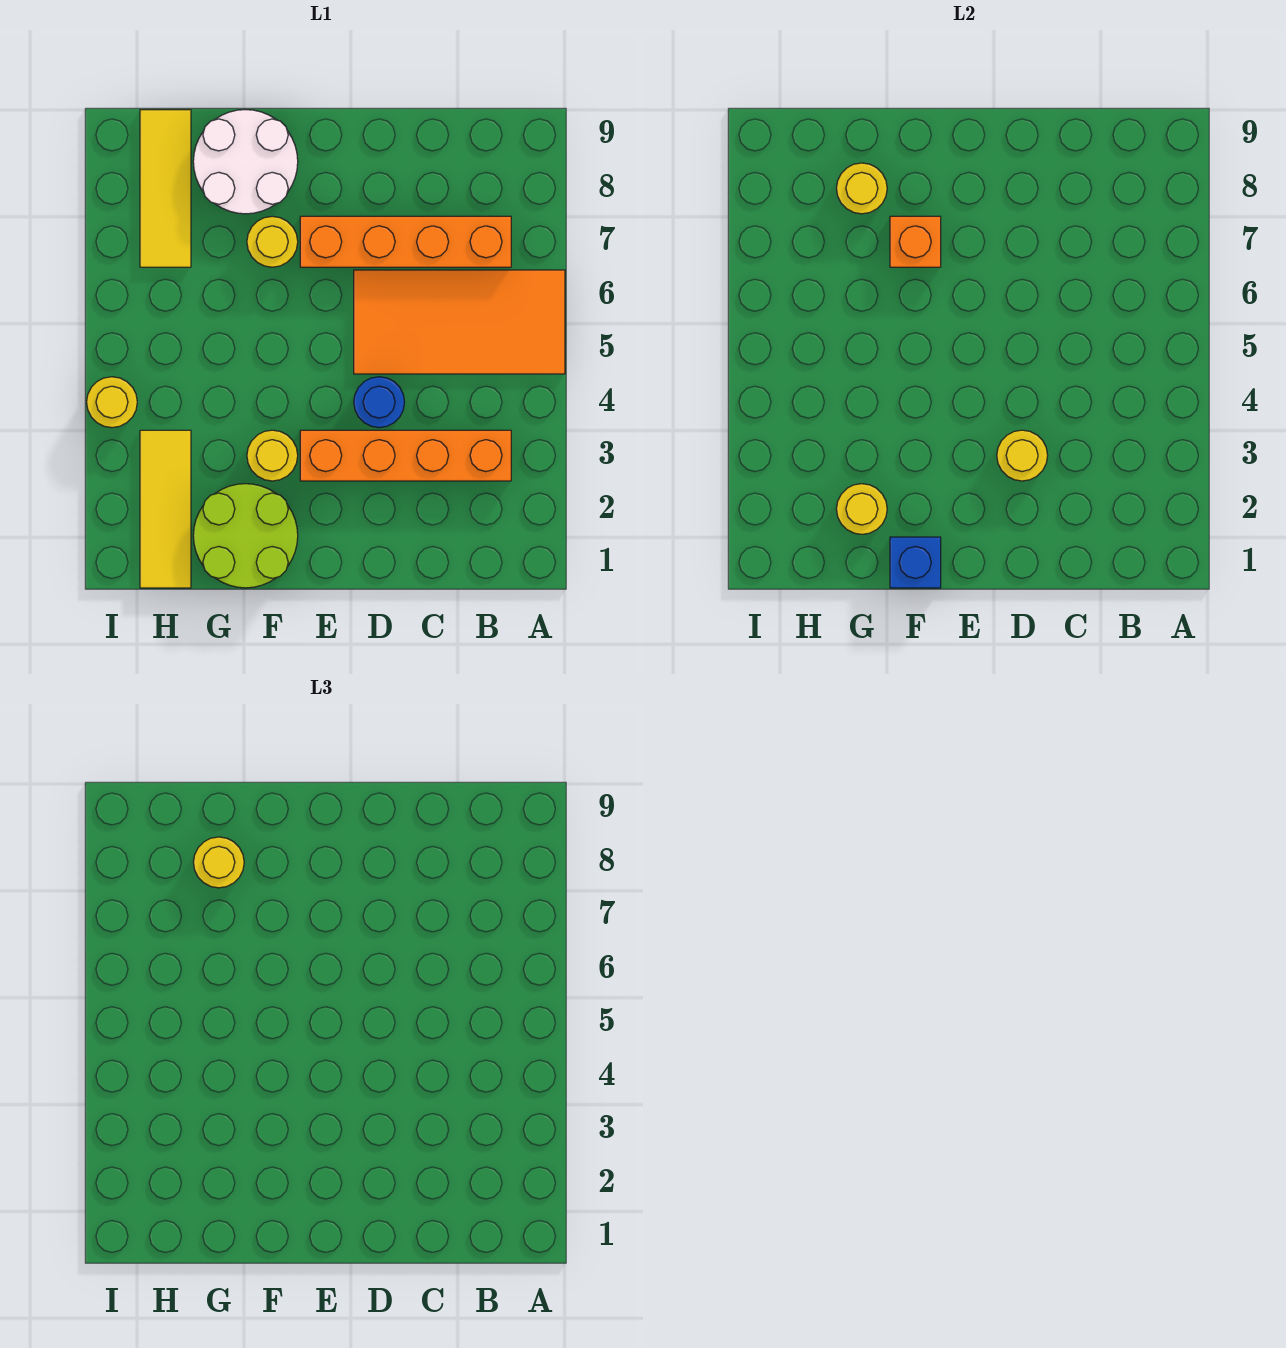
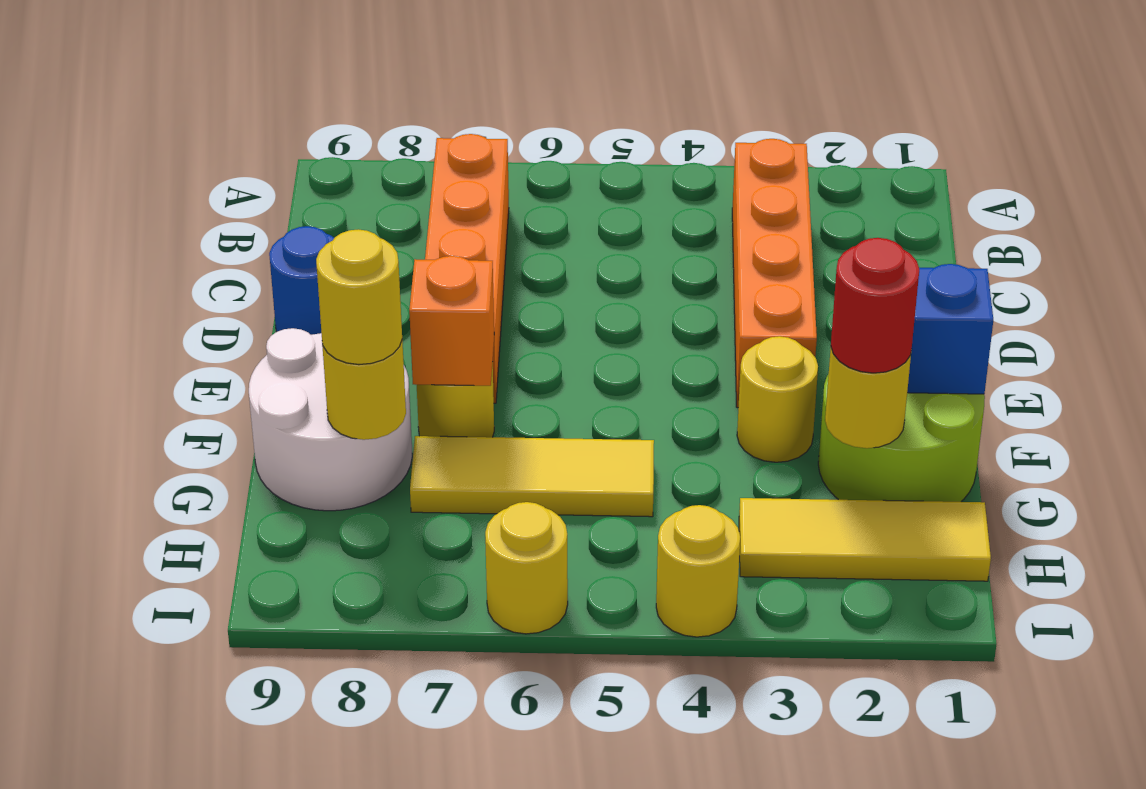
orange 2x4 tile [354,270,565,374] -> none
yellow 1x1 round brick [997,430,1048,481] -> yellow 1x1 round brick moved to [485,502,568,634]
blue 1x1 round brick [354,377,405,428] -> blue 1x1 round brick moved to [269,226,334,335]
none -> red 1x1 round brick [831,238,919,373]
yellow 1x3 tile [140,110,191,267] -> yellow 1x3 tile moved to [410,436,654,517]

